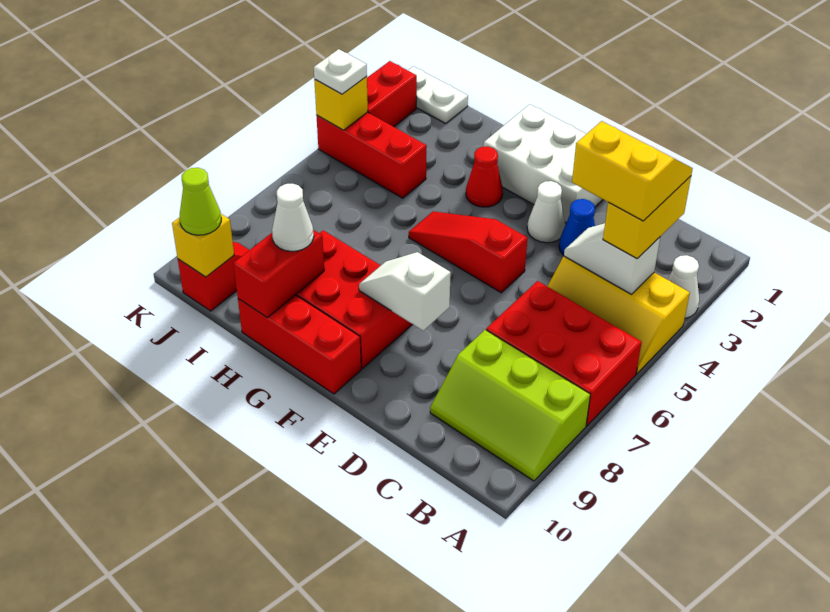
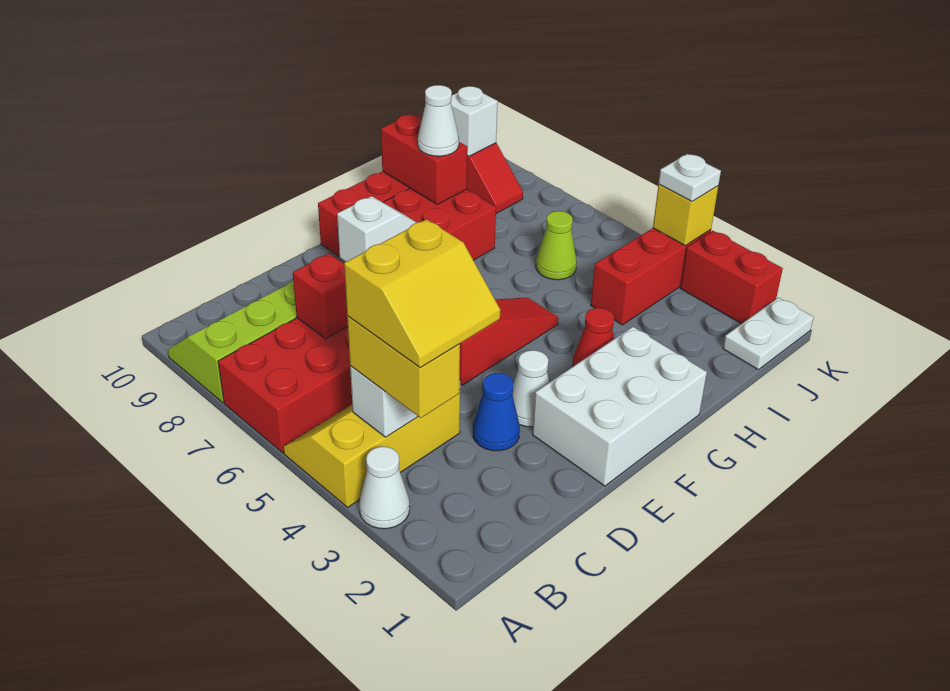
none -> red 1x1 brick [293,253,348,339]
yellow 1x1 brick [172,214,234,277] -> white 1x1 brick [451,86,498,156]
lime 1x1 cone [180,168,221,235] -> lime 1x1 cone moved to [536,211,577,280]

